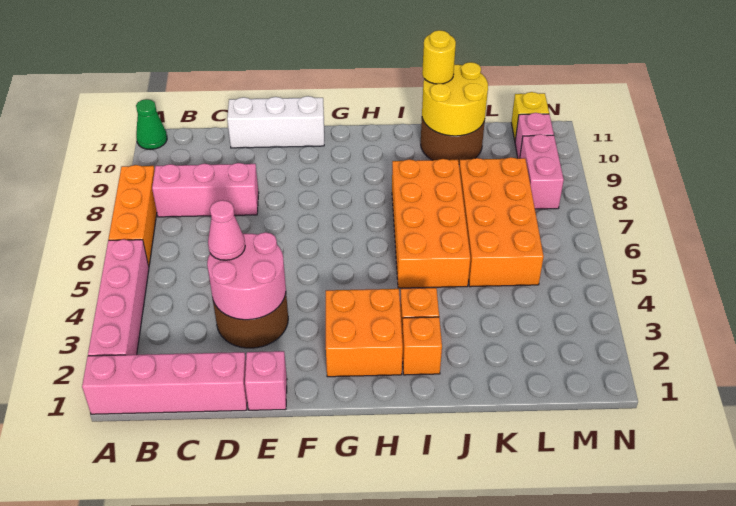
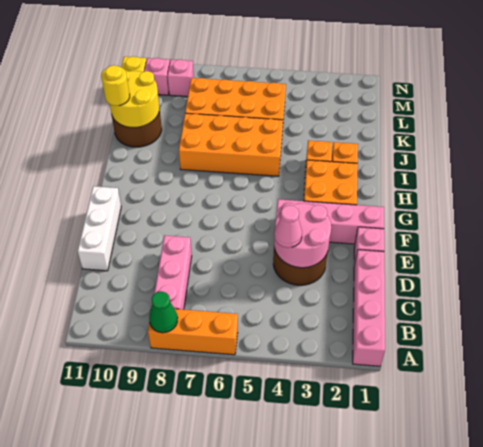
pink 1x4 brick [88,239,149,356] -> pink 1x4 brick moved to [276,199,384,244]
green 1x1 cone [136,99,167,150] -> green 1x1 cone moved to [149,291,178,333]
pink 1x2 brick [520,134,564,209] -> pink 1x1 brick [167,59,194,97]

